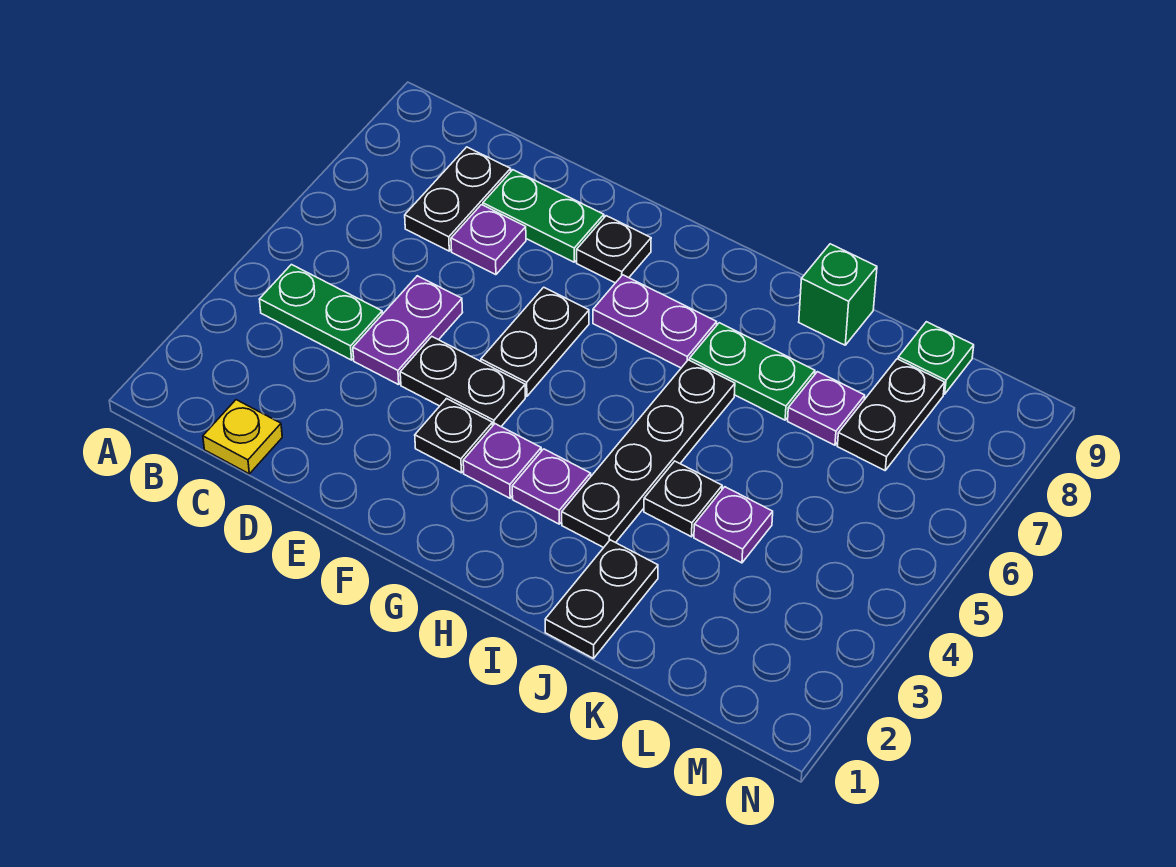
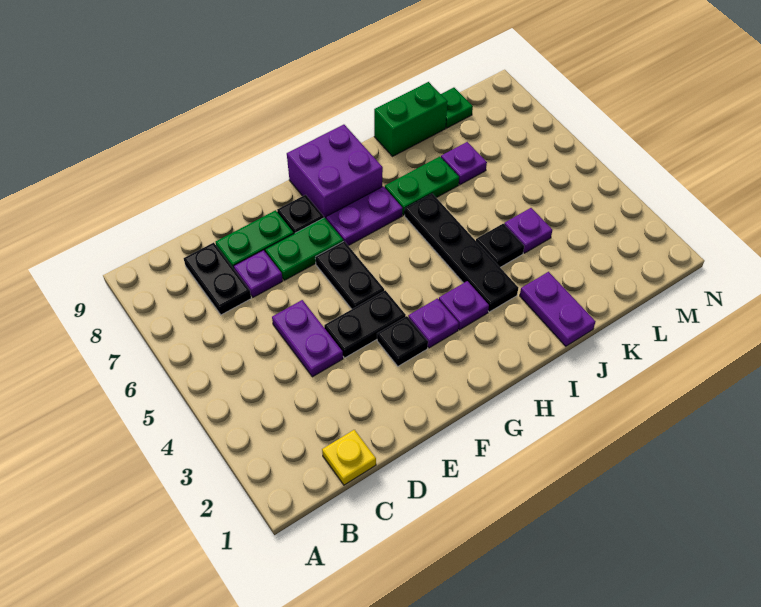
green 1x2 plate [259,265,382,360] -> green 1x2 plate moved to [265,218,343,280]
none -> purple 2x2 brick [287,125,383,218]
black 1x2 plate [545,540,658,659] -> purple 1x2 plate [520,272,595,346]
green 1x1 brick [799,244,877,345] -> green 1x2 brick [374,82,448,156]
black 1x2 plate [837,359,945,470] -> none

